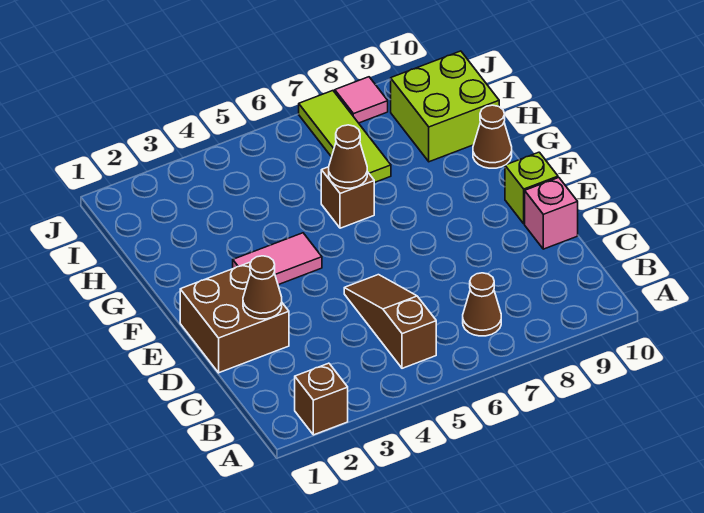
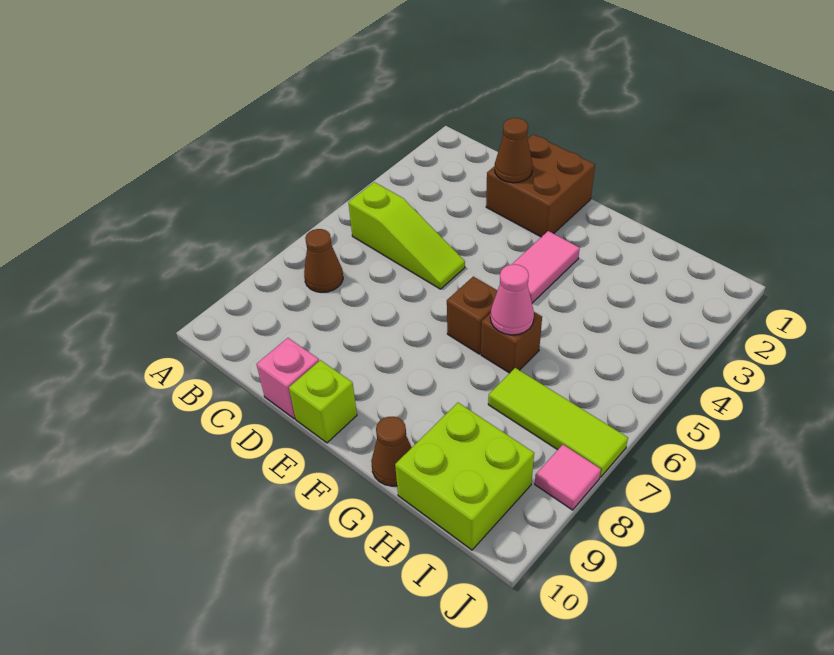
brown 1x1 brick [295,363,348,435] -> brown 1x1 brick moved to [447,276,497,354]
brown 1x3 slope [344,275,436,368] -> lime 1x3 slope [348,182,465,289]
brown 1x1 cone [329,125,367,188] -> pink 1x1 cone [490,264,534,335]

